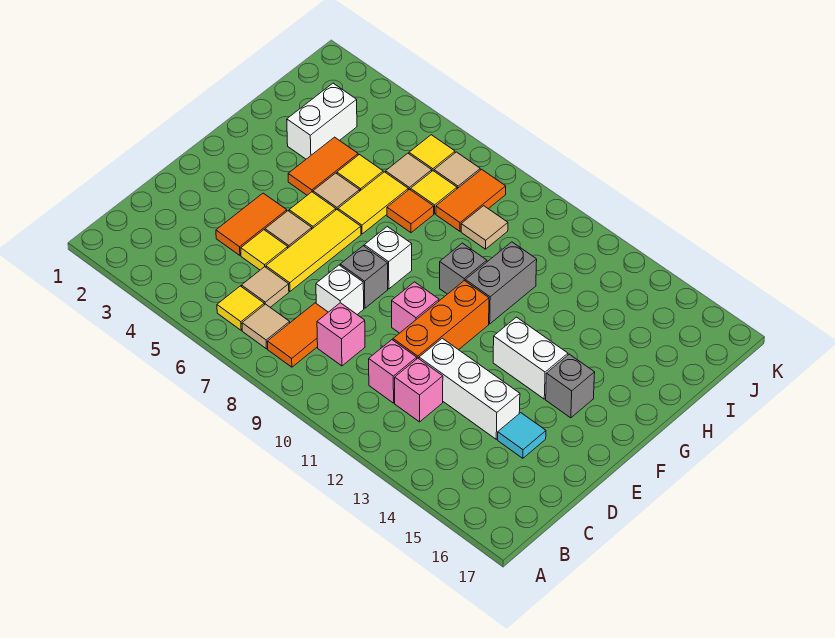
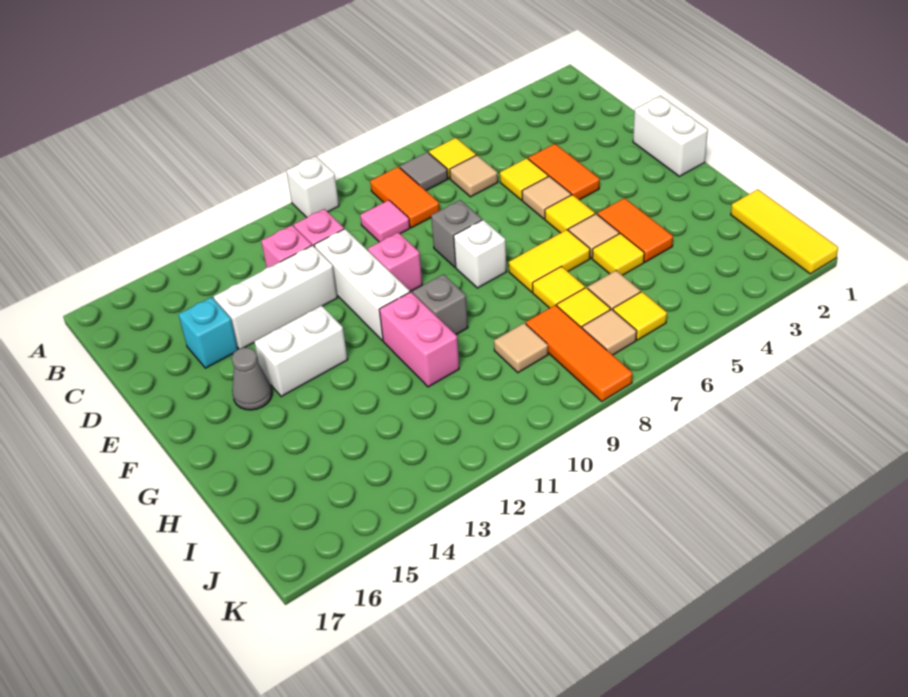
tan 1x1 tile [242,304,290,349] -> grey 1x1 tile [400,152,448,191]
pink 1x1 brick [317,303,365,366] -> pink 1x1 tile [360,200,410,242]
yellow 1x3 tile [266,210,361,291] -> yellow 1x3 tile moved to [731,189,838,274]
white 1x1 brick [316,265,364,314] -> white 1x1 brick moved to [286,156,339,217]
orange 1x3 brick [393,281,489,358] -> white 1x3 brick [314,229,410,341]
cyan 1x1 tile [498,413,546,458] -> cyan 1x1 brick [179,297,238,368]
grey 1x1 brick [546,354,595,418] -> grey 1x1 cone [232,348,272,410]
yellow 1x2 tile [338,172,408,234] -> yellow 1x2 tile turned to [509,230,590,292]
grey 1x2 brick [465,242,537,324] -> pink 1x2 brick [379,292,459,387]
white 1x2 brick [287,83,357,159] -> white 1x2 brick moved to [633,96,708,176]
orange 1x1 tile [387,189,434,233] -> yellow 1x1 tile [533,266,585,308]
orange 1x2 tile [436,169,506,231] -> orange 1x3 tile [526,305,632,401]

